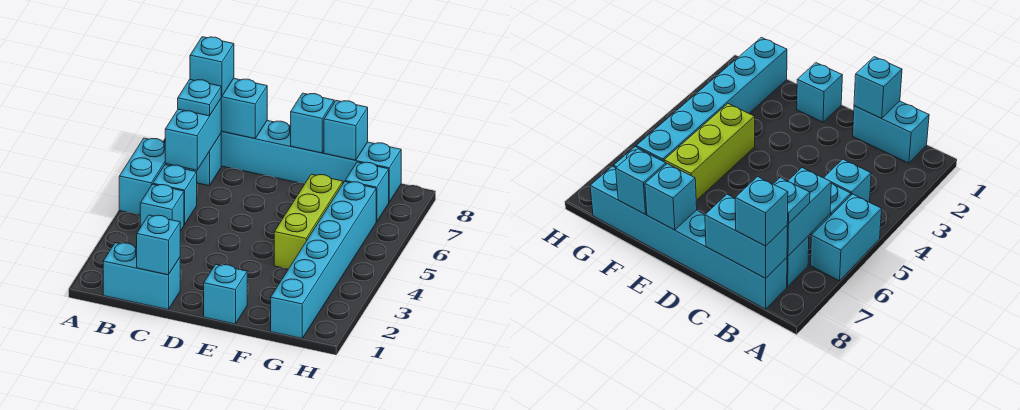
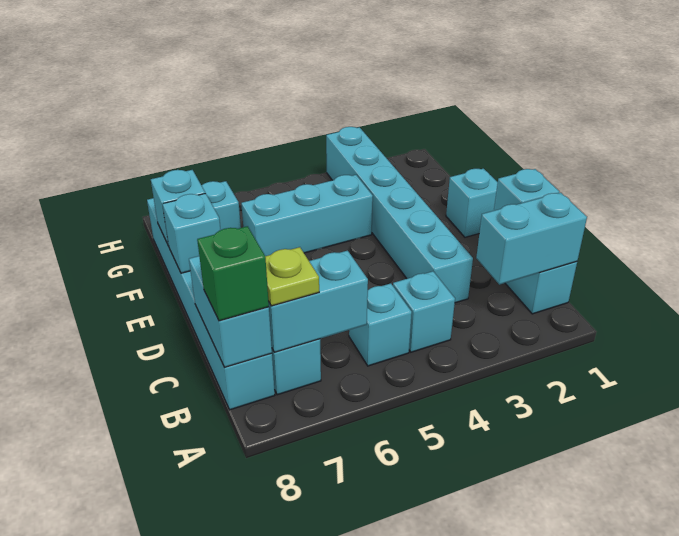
cyan 1x2 brick [119,138,172,215] -> cyan 1x2 brick moved to [476,193,587,285]
cyan 1x1 plate [178,80,221,116] -> lime 1x1 plate [265,247,319,306]
cyan 1x1 brick [190,37,234,97] -> green 1x1 brick [197,226,269,321]
lime 1x3 brick [274,174,343,269] -> cyan 1x3 brick [241,175,373,256]
cyan 1x6 brick [271,182,376,338] -> cyan 1x6 brick turned to [326,127,473,303]

